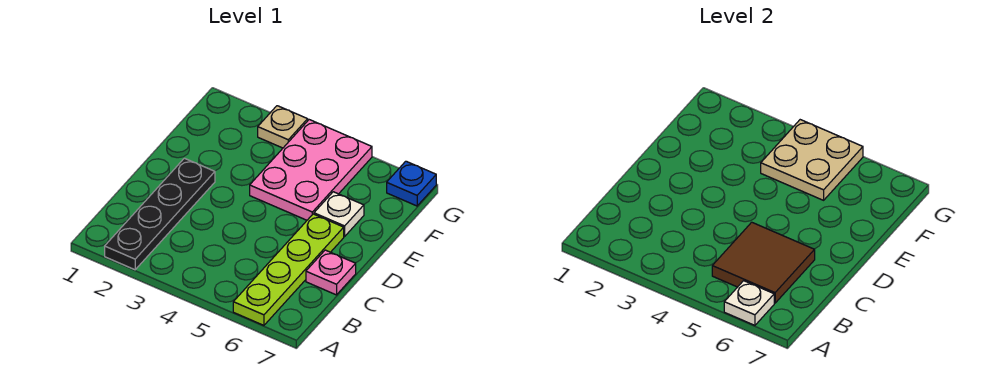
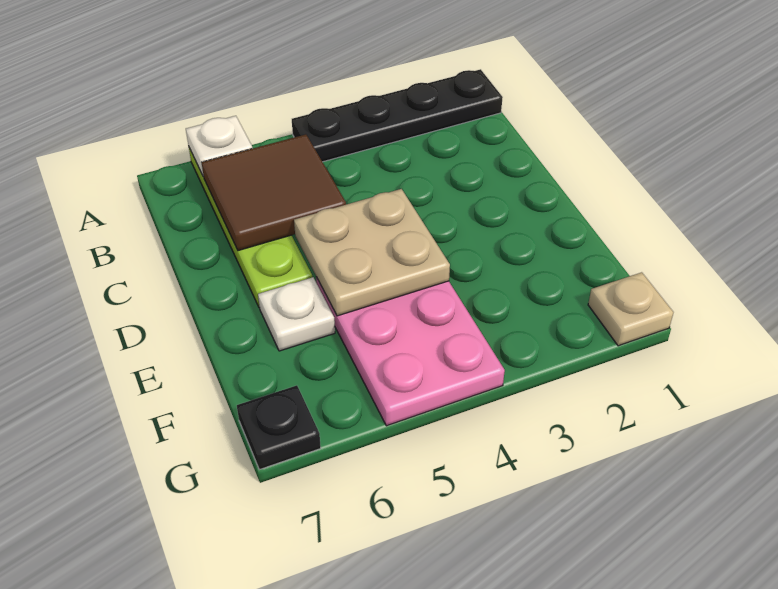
black 1x4 plate [105,158,215,270] -> black 1x4 plate turned to [292,69,503,162]
pink 1x1 plate [306,250,356,295] -> none
tan 2x2 plate [761,120,863,200] -> tan 2x2 plate moved to [294,189,450,316]
tan 1x1 plate [258,106,308,148] -> tan 1x1 plate moved to [588,272,673,346]
blue 1x1 plate [387,161,436,206] -> black 1x1 plate [237,385,321,470]

